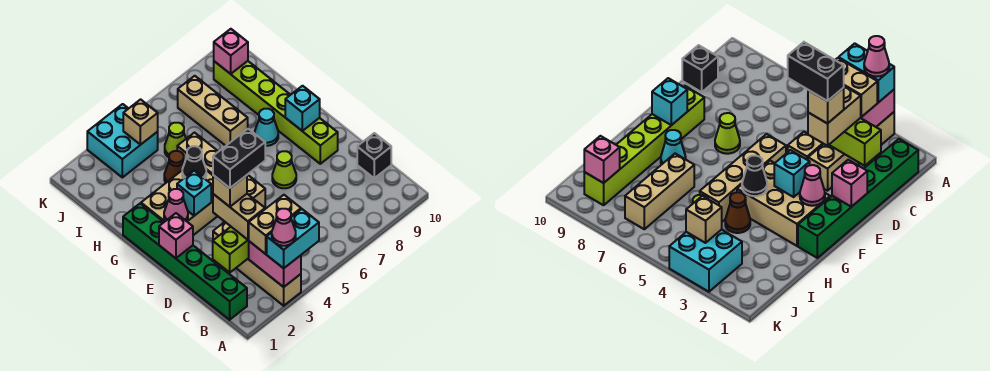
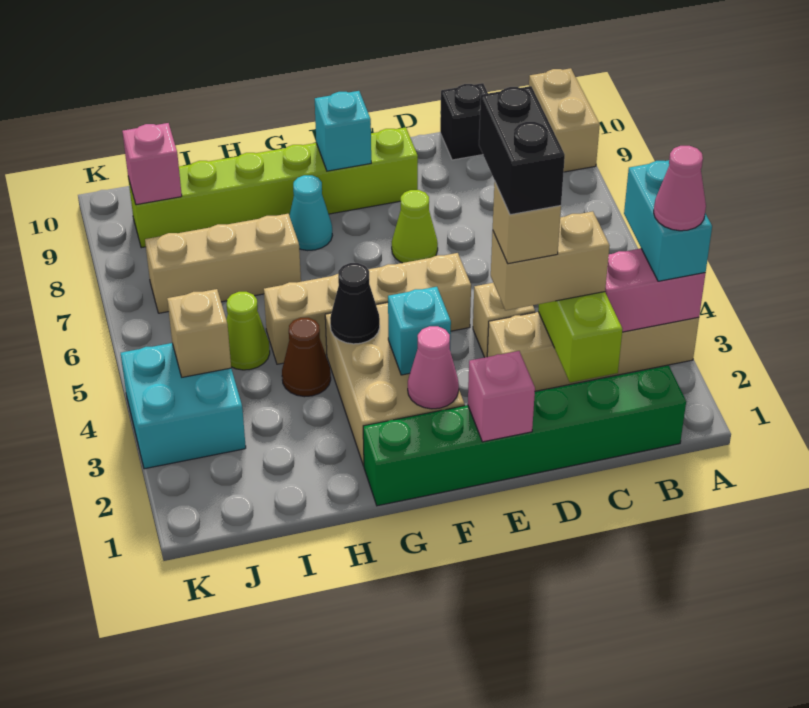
tan 1x2 brick [248,195,301,254] -> tan 1x2 brick moved to [529,68,600,172]

